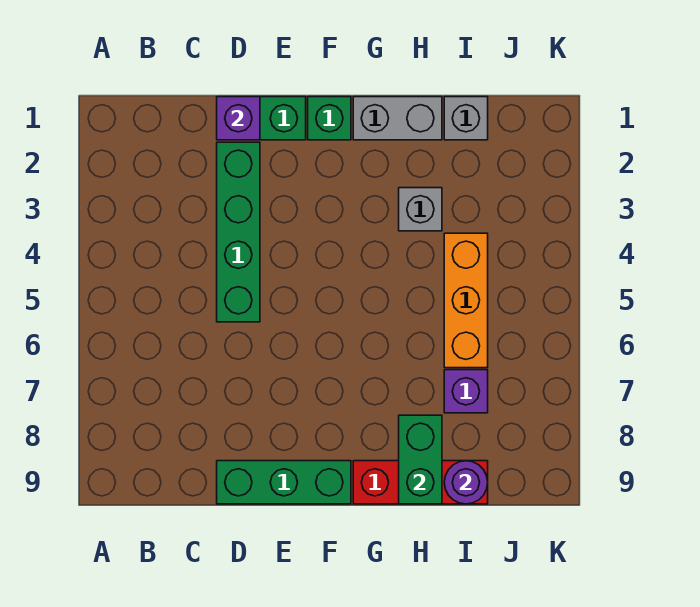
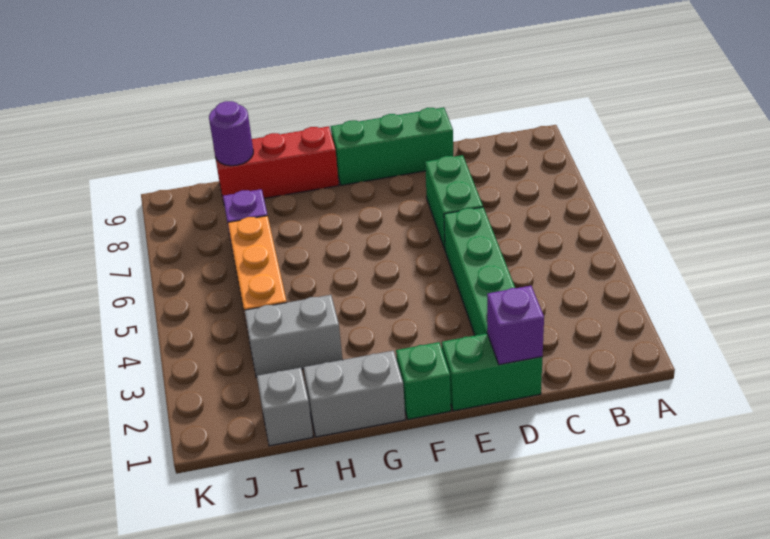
grey 1x1 brick [399,188,442,231] -> grey 1x2 brick [244,295,342,377]
green 1x2 brick [399,415,442,504] -> green 1x2 brick moved to [425,155,483,249]

